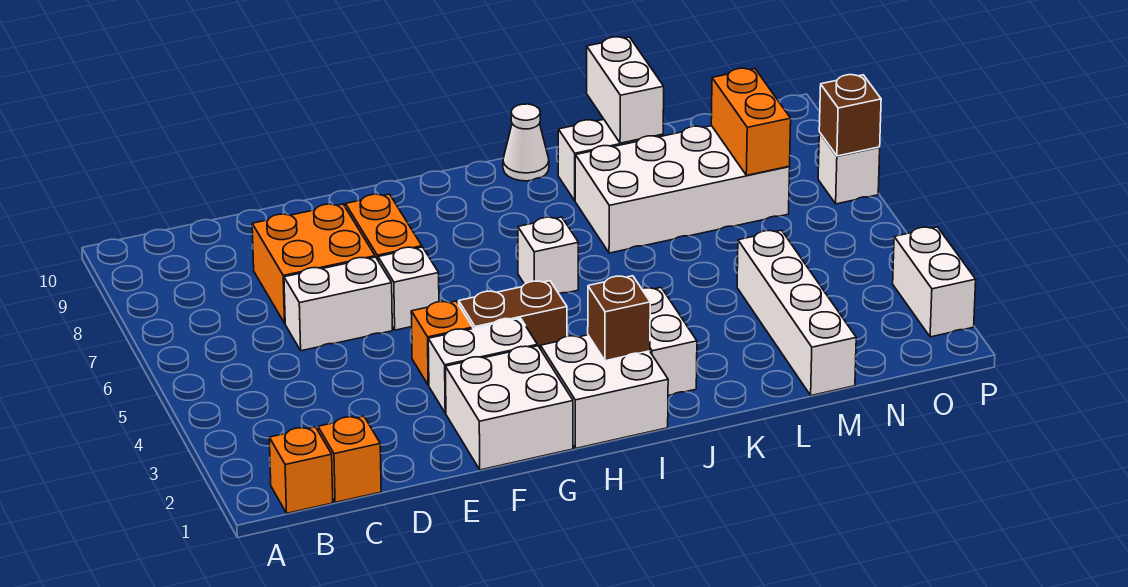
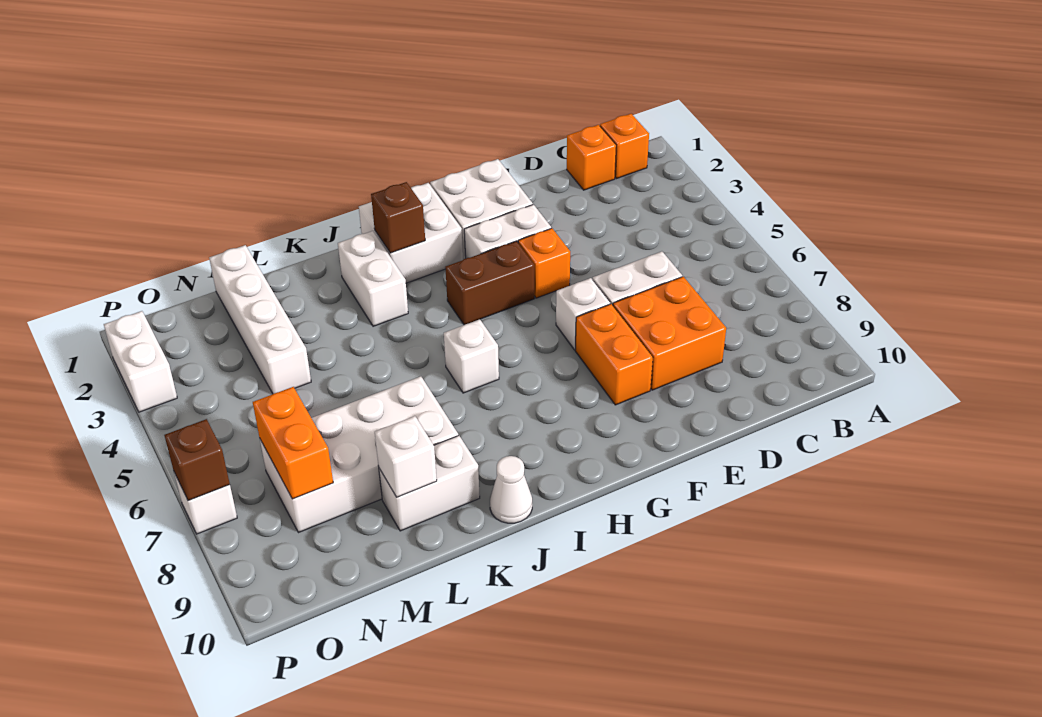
white 1x2 brick [587,37,664,143] -> white 1x1 brick [375,416,437,497]

